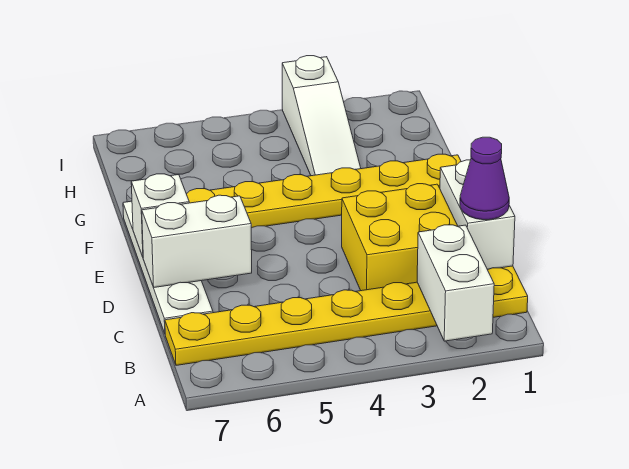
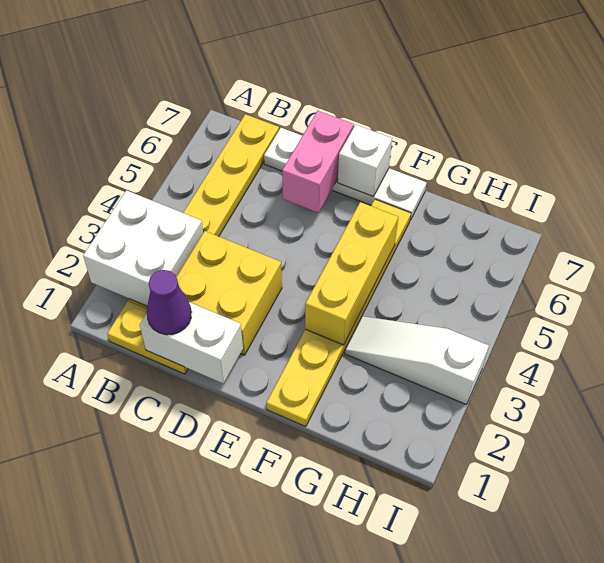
white 1x2 brick [417,225,494,341] -> white 2x2 brick [83,190,203,306]
white 1x2 brick [142,195,252,287] -> pink 1x2 brick [282,111,354,213]
none -> yellow 1x3 brick [305,202,398,345]

